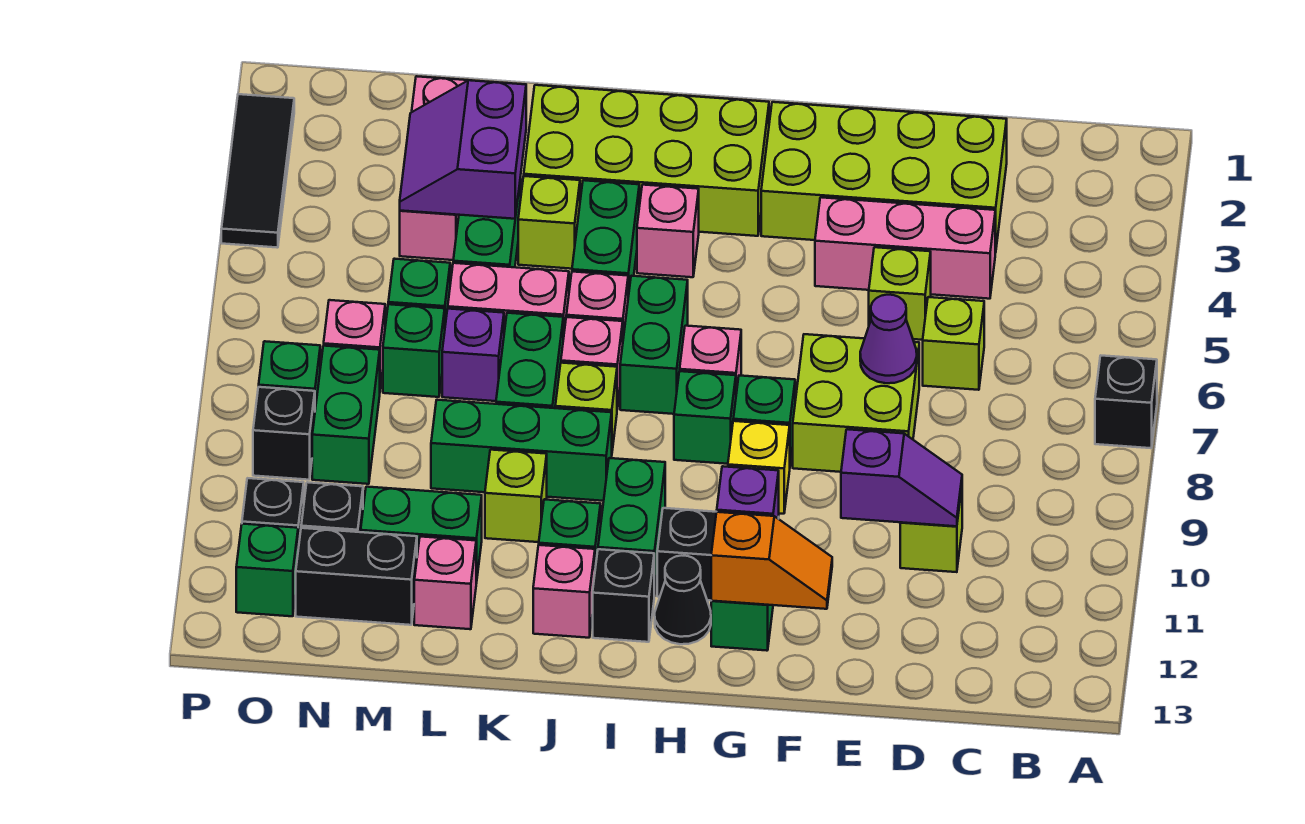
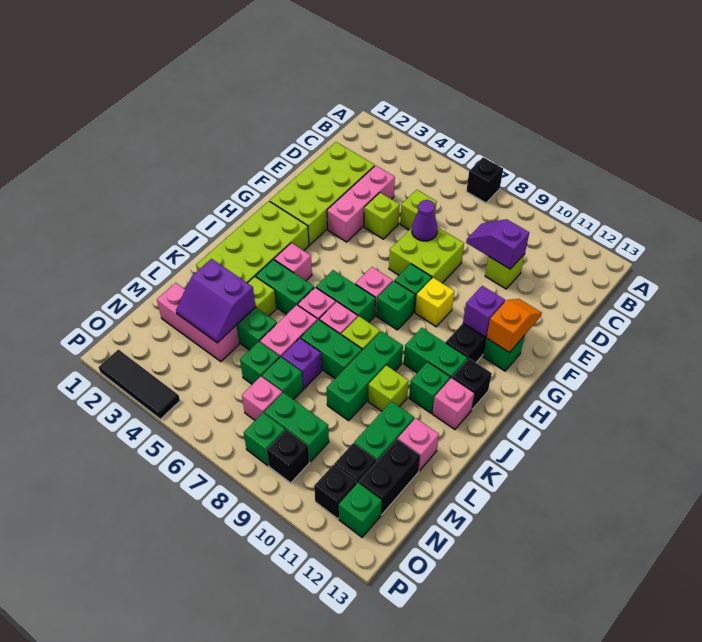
purple 1x2 slope [841,429,962,526] -> purple 1x2 slope turned to [466,219,529,269]
black 1x1 cone [655,555,711,644] -> none

